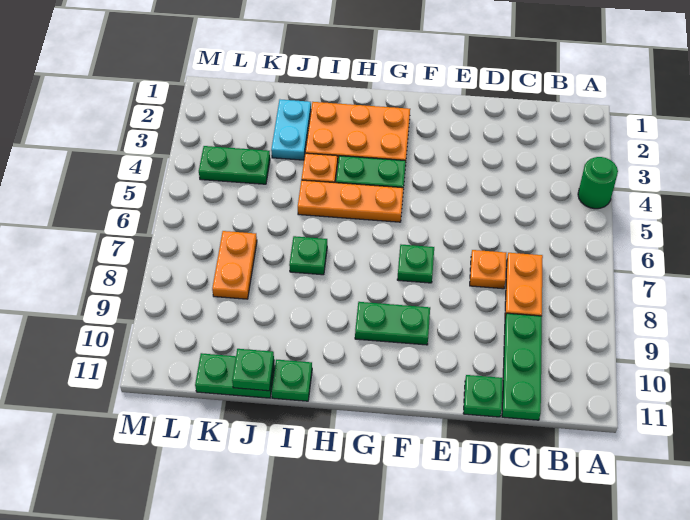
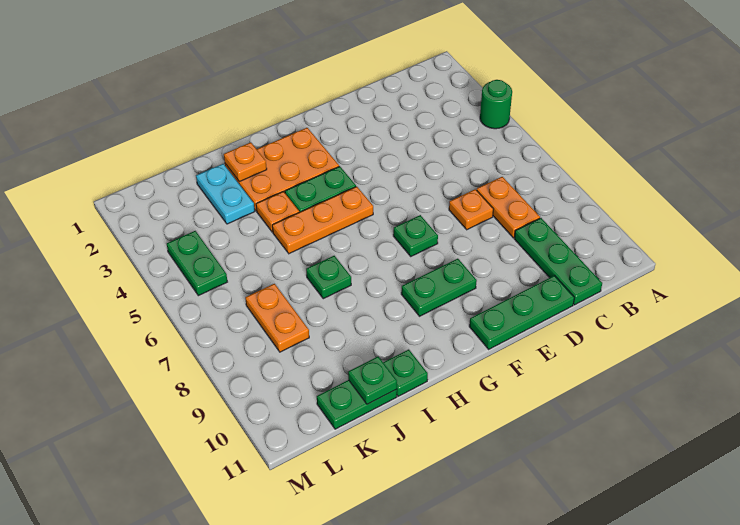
green 1x1 plate [463,375,503,417] -> green 1x3 plate [469,276,574,349]
none -> orange 1x1 plate [224,142,267,182]
green 1x2 plate [199,146,270,184] -> green 1x2 plate turned to [167,231,227,296]

